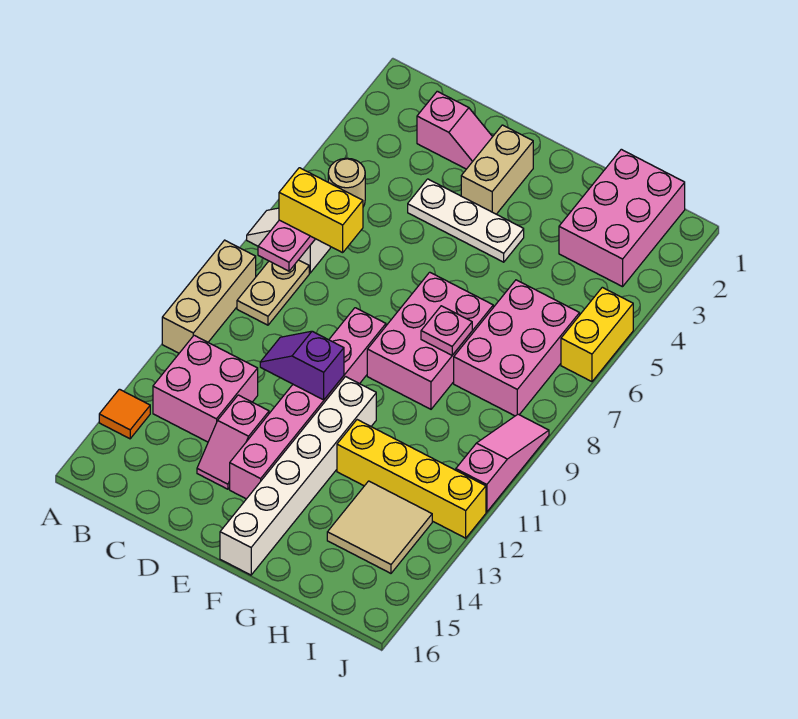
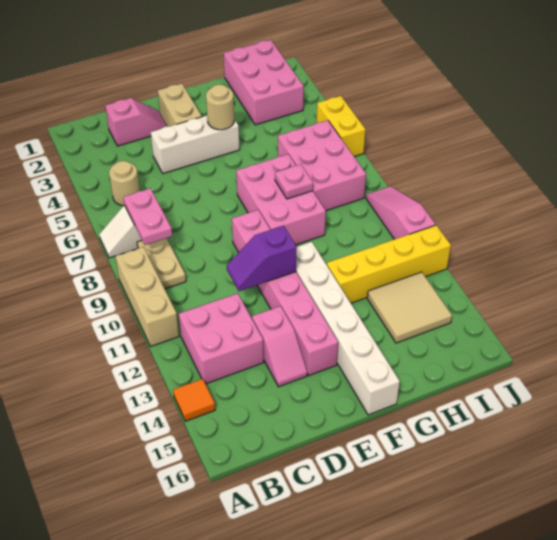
yellow 1x2 brick [279,168,363,253] -> none
white 1x3 plate [408,179,524,262] -> white 1x3 brick [151,116,240,173]
none -> tan 1x1 round brick [206,85,234,130]

